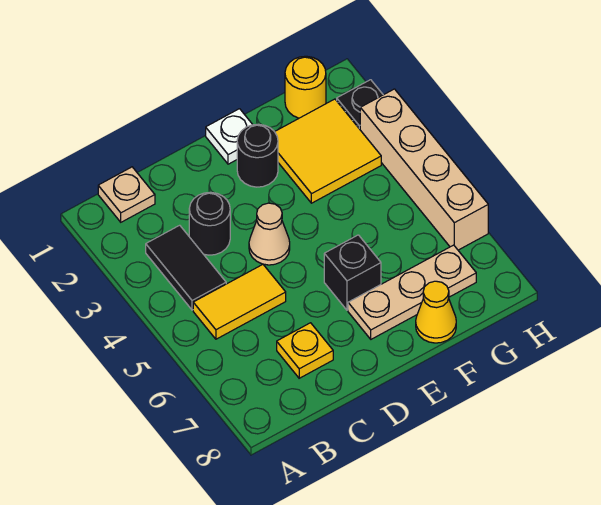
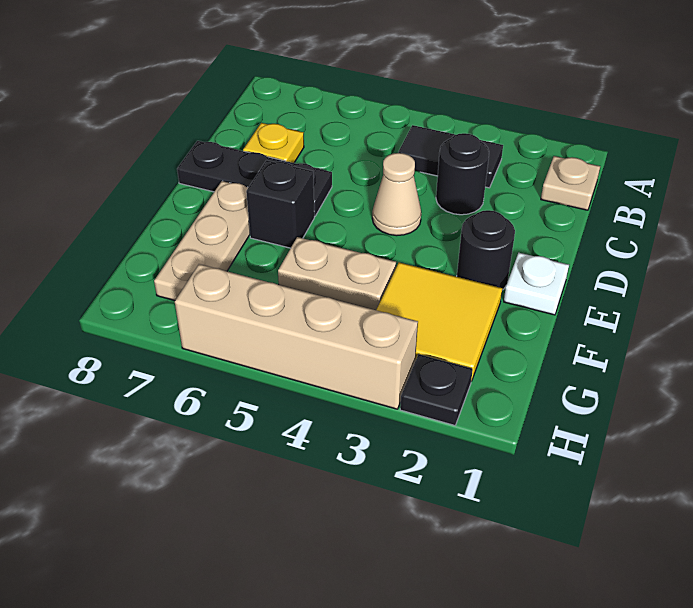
yellow 1x2 tile [193,265,286,339] -> none
none -> black 1x3 plate [177,141,332,216]
none -> tan 1x2 plate [278,237,396,310]
yellow 1x1 cone [416,281,456,343] -> none
yellow 1x1 round brick [285,56,326,118] -> none

